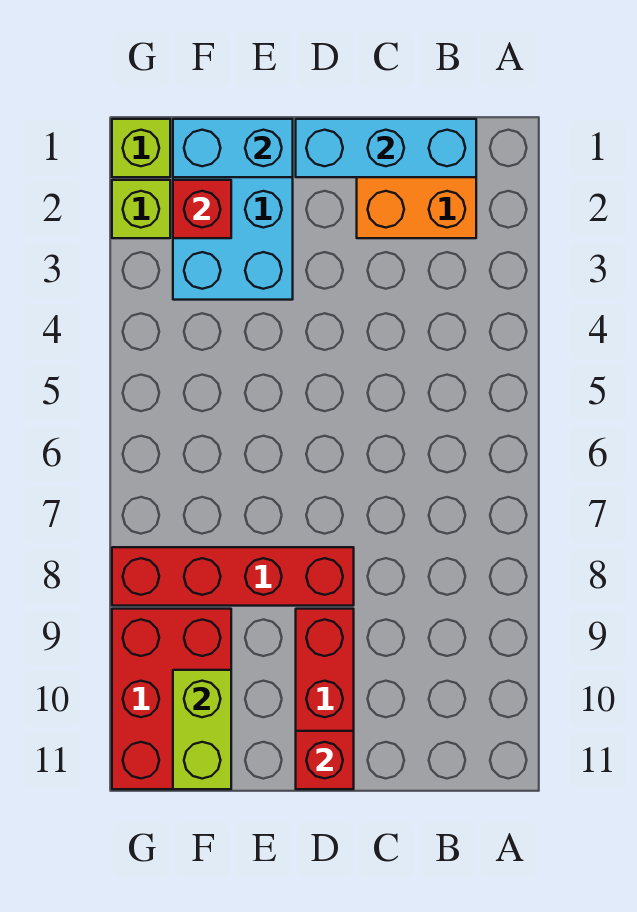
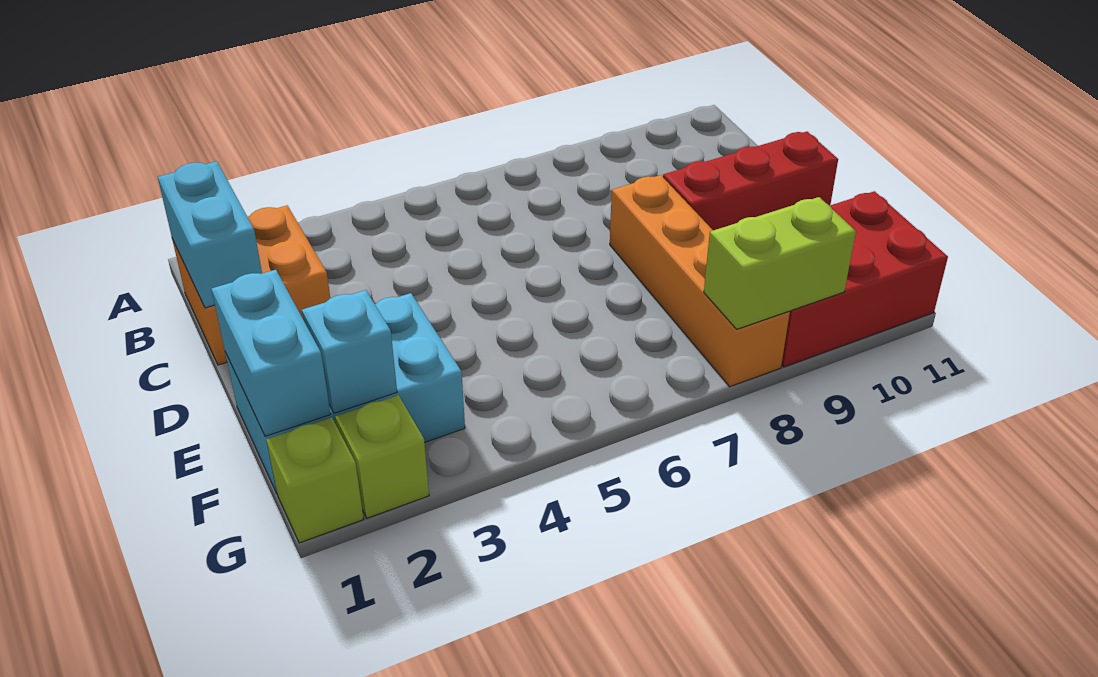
cyan 1x3 brick [296,119,476,177] -> cyan 1x2 brick [158,161,262,308]
red 1x4 brick [112,547,354,606] -> orange 1x4 brick [610,175,790,387]
red 1x1 brick [296,731,354,789] -> none
red 1x1 brick [173,180,231,238] -> cyan 1x1 brick [302,290,397,413]
lime 1x2 brick [173,670,231,789] -> lime 1x2 brick moved to [704,197,856,329]

